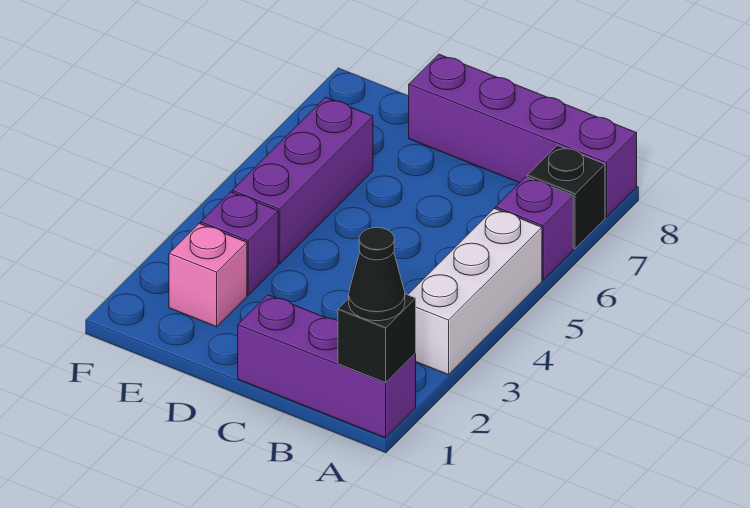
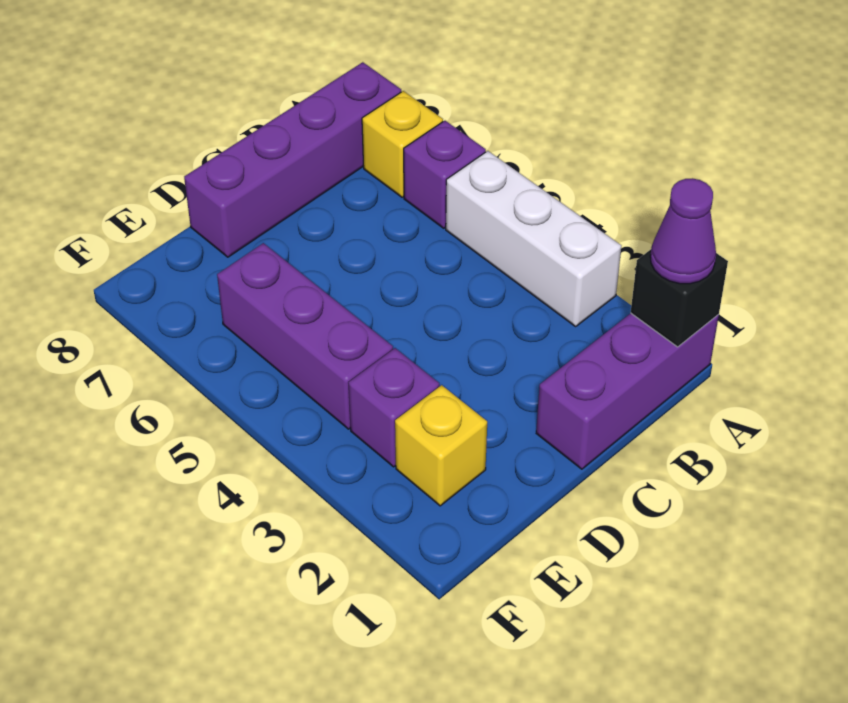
black 1x1 cone [349,228,405,321] -> purple 1x1 cone [650,178,716,284]
black 1x1 brick [527,145,605,249] -> yellow 1x1 brick [362,91,443,197]
pink 1x1 brick [169,223,247,327] -> yellow 1x1 brick [395,385,487,506]

